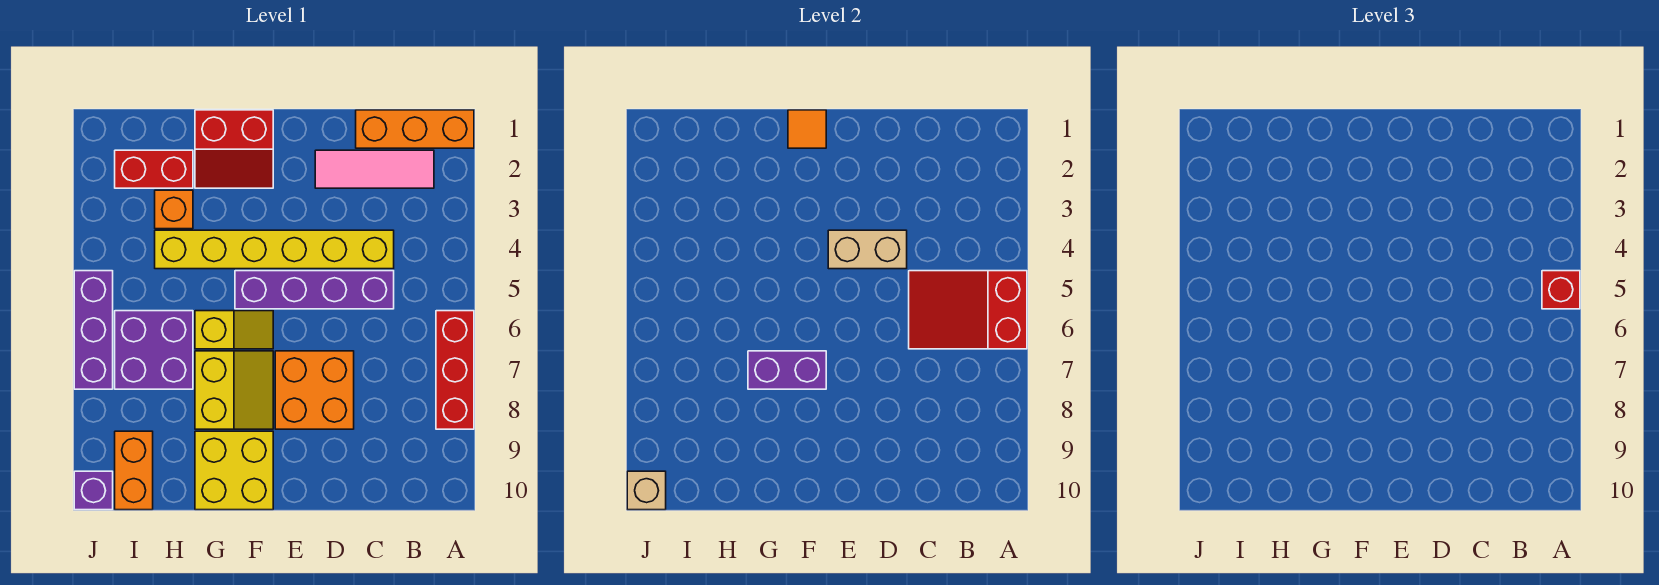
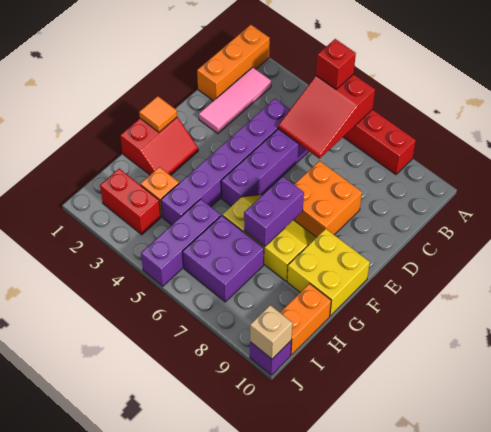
yellow 1x6 brick [155,230,394,269] -> purple 1x6 brick [161,99,290,225]
tan 1x2 brick [828,230,907,269] -> none
red 1x2 brick [115,150,193,188] -> red 1x2 brick turned to [100,169,161,235]
orange 1x2 brick [115,431,153,510] -> orange 1x2 brick turned to [280,284,331,355]
purple 1x3 brick [74,271,113,389] -> purple 1x3 brick turned to [141,199,221,286]

